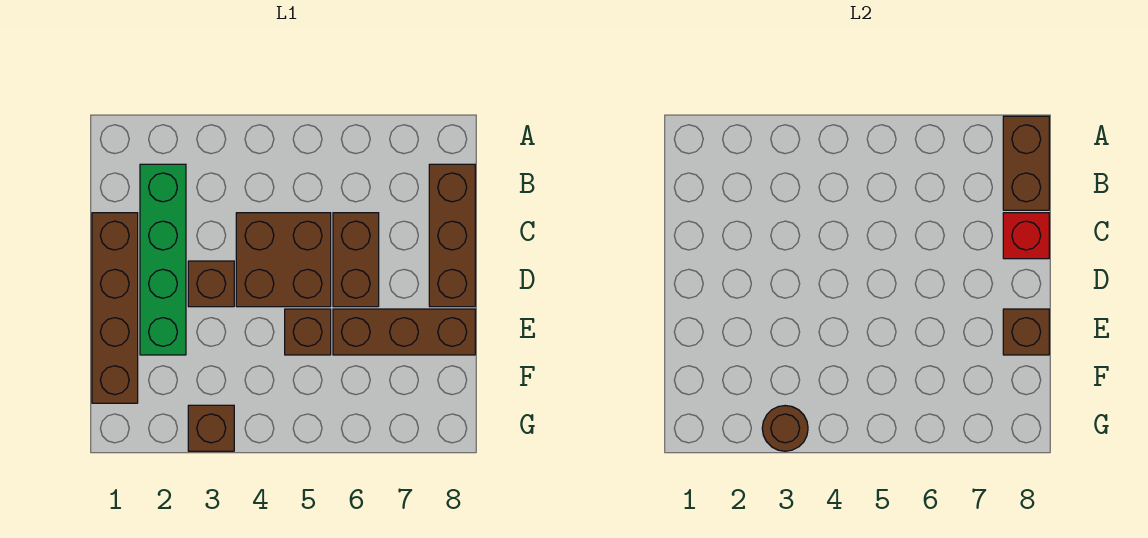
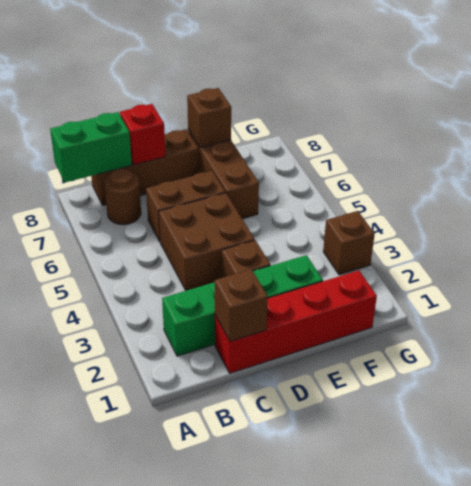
brown 1x2 brick [1003,116,1049,210] -> green 1x2 brick [50,112,132,183]
brown 1x4 brick [92,213,138,403] -> red 1x4 brick [215,271,377,373]
brown 1x1 brick [285,309,331,355] -> brown 1x1 brick moved to [215,269,268,341]
brown 1x1 round brick [762,406,808,451] -> brown 1x1 round brick moved to [104,168,141,225]

